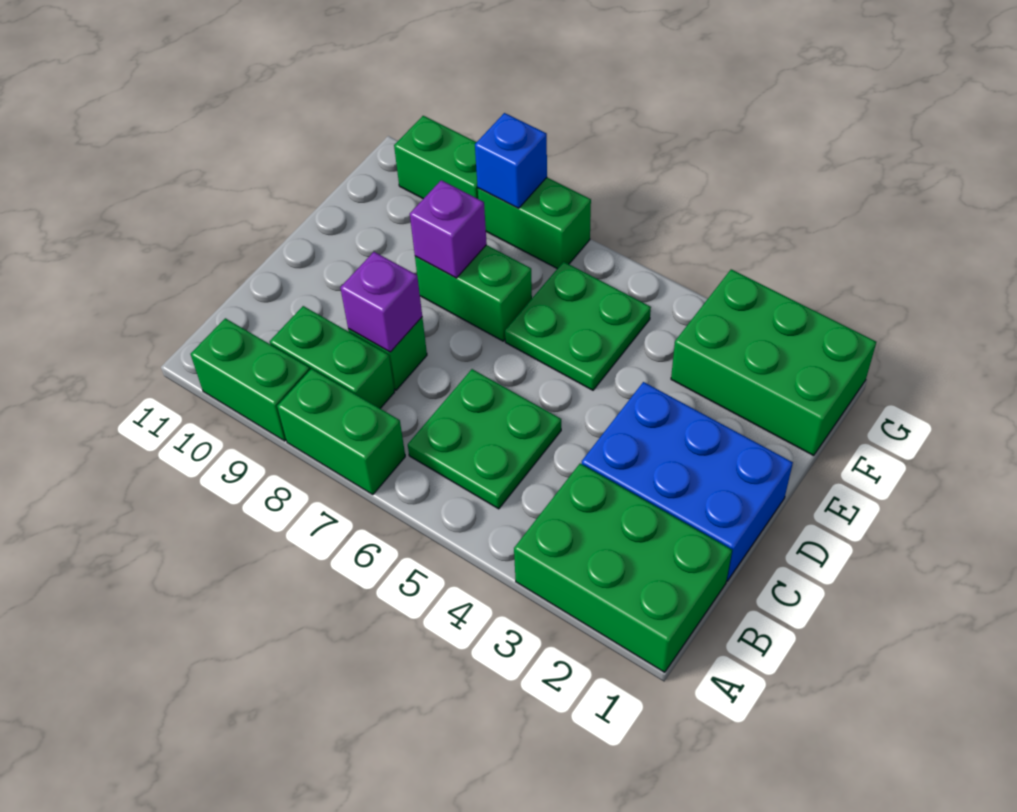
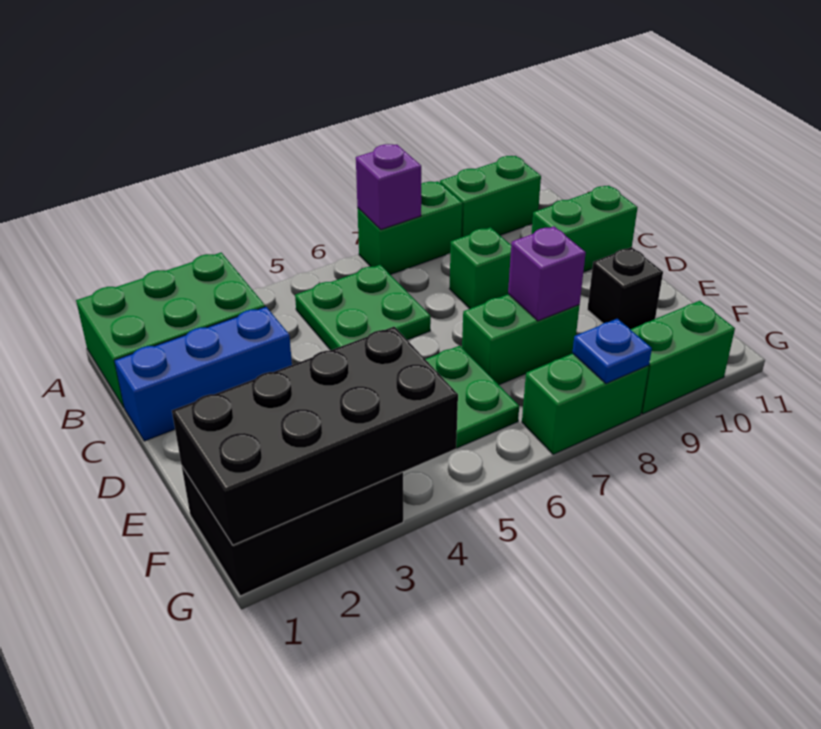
green 1x2 brick [270,306,395,408] -> green 1x2 brick moved to [532,186,638,272]
blue 2x3 brick [582,382,793,581] -> blue 1x3 brick [115,307,292,441]
purple 1x1 brick [340,252,422,352] -> purple 1x1 brick moved to [356,144,421,230]
none -> black 1x1 brick [587,247,663,329]
green 2x3 brick [671,269,876,456] -> black 2x3 brick [182,467,403,596]
none -> black 2x4 brick [172,327,458,545]
blue 1x1 brick [475,113,547,208] -> blue 1x1 plate [572,319,652,384]

